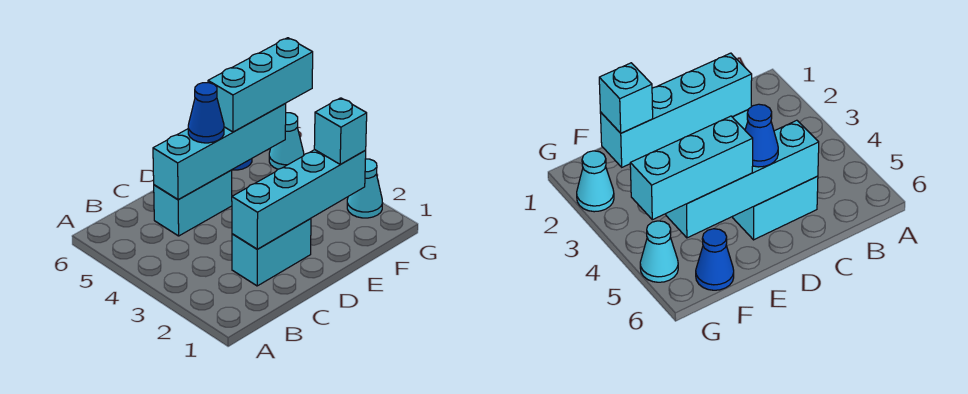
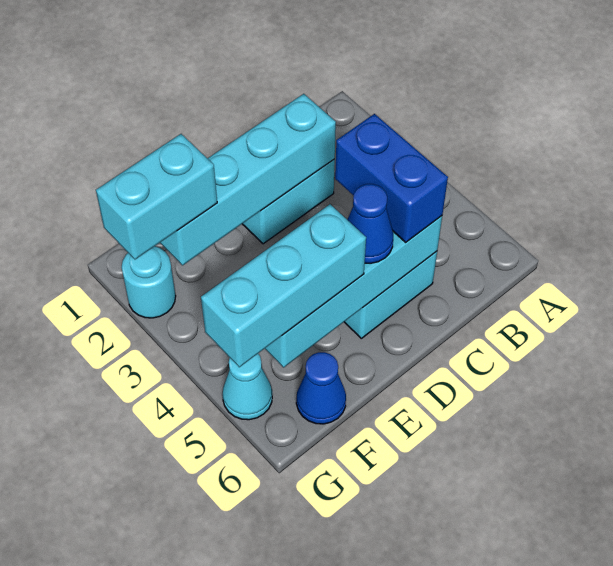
none -> blue 1x2 brick [335,114,448,242]
cyan 1x1 brick [314,98,367,164] -> cyan 1x2 brick [96,134,217,259]
cyan 1x1 cone [347,159,383,218] -> cyan 1x1 round brick [122,246,176,318]

